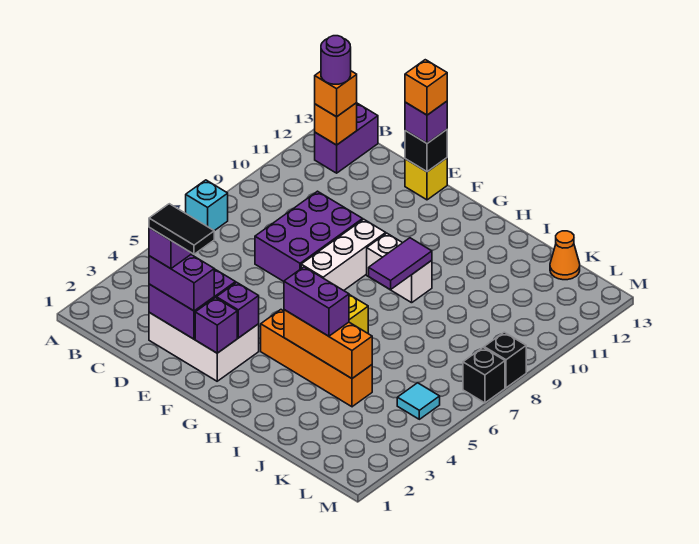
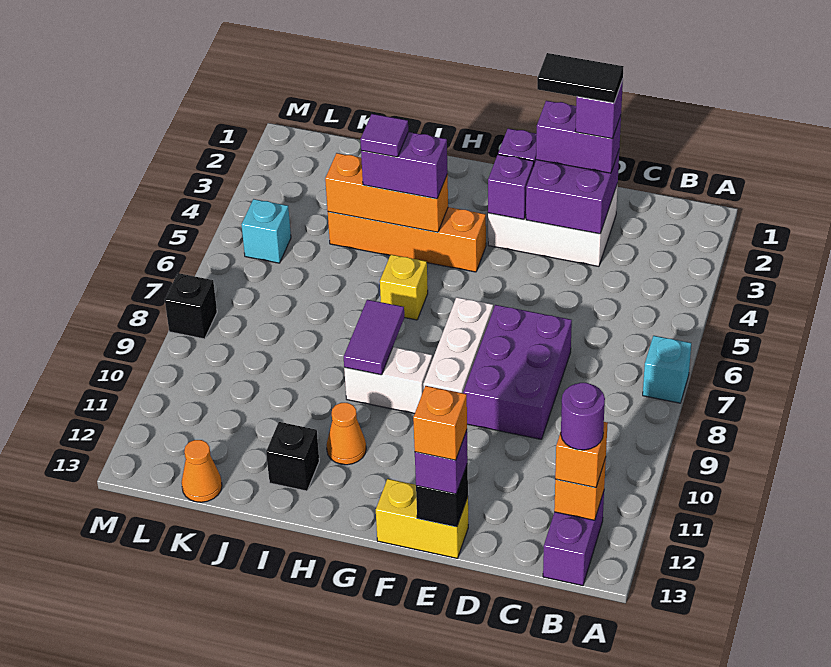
yellow 1x1 brick [405,158,447,200] -> yellow 1x2 brick [376,479,468,558]
none -> orange 1x1 cone [327,403,366,465]
none -> purple 1x1 tile [360,114,408,157]
cyan 1x1 tile [397,383,440,419] -> cyan 1x1 brick [241,199,291,263]
black 1x1 brick [463,348,505,403] -> black 1x1 brick moved to [266,422,319,491]

